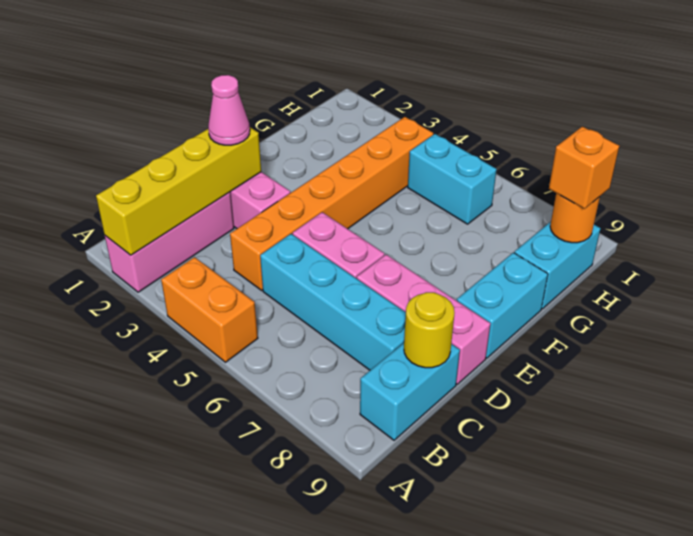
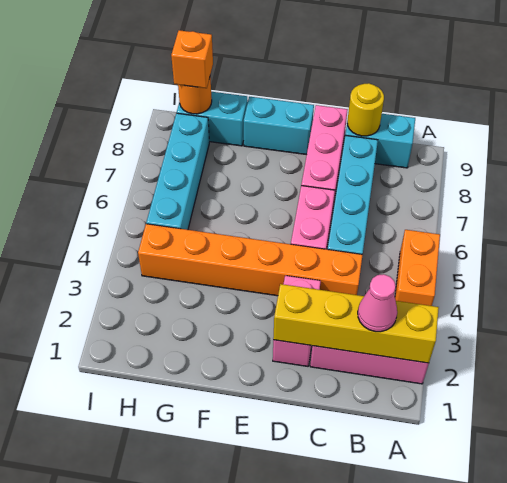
pink 1x1 cone [208,75,250,145] -> pink 1x1 cone moved to [358,274,397,332]
cyan 1x2 brick [408,134,497,224] -> cyan 1x4 brick [146,113,209,230]

